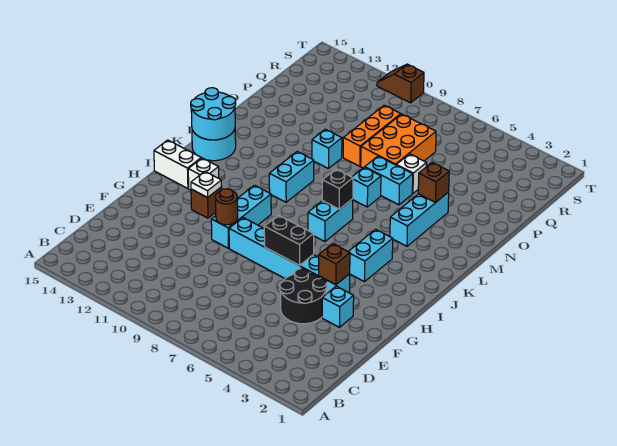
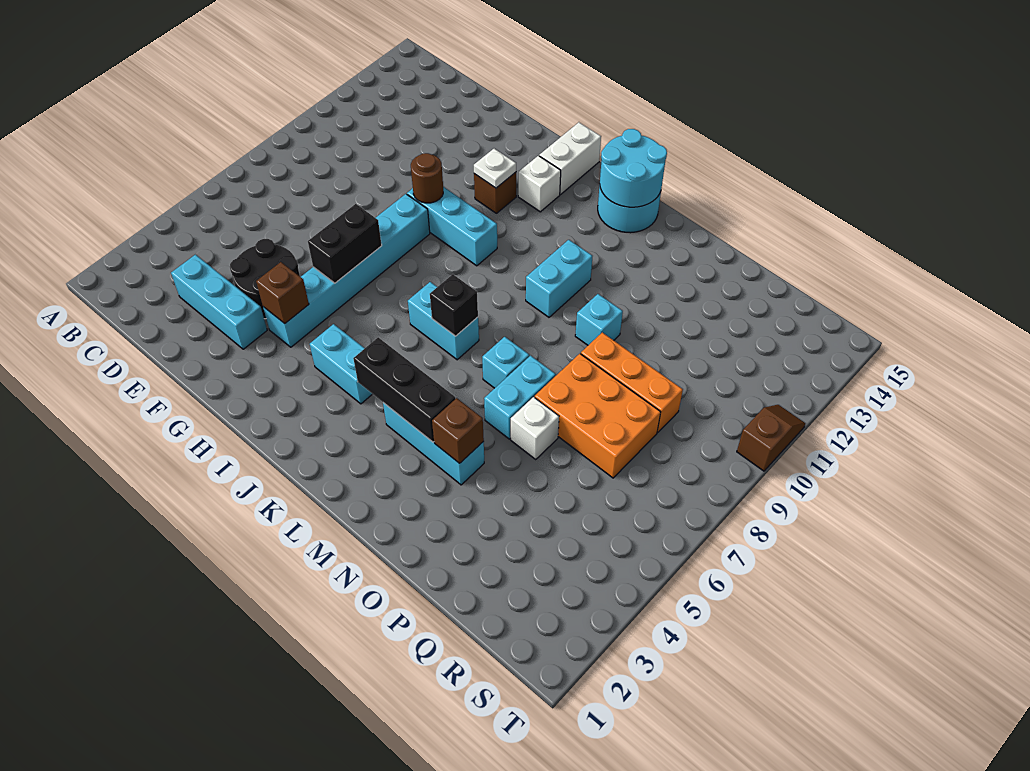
cyan 1x1 brick [322,286,354,327] -> cyan 1x3 brick [171,254,267,349]
none -> black 1x3 brick [353,337,456,442]
cyan 1x2 brick [269,152,314,202] -> cyan 1x2 brick turned to [526,240,592,317]

